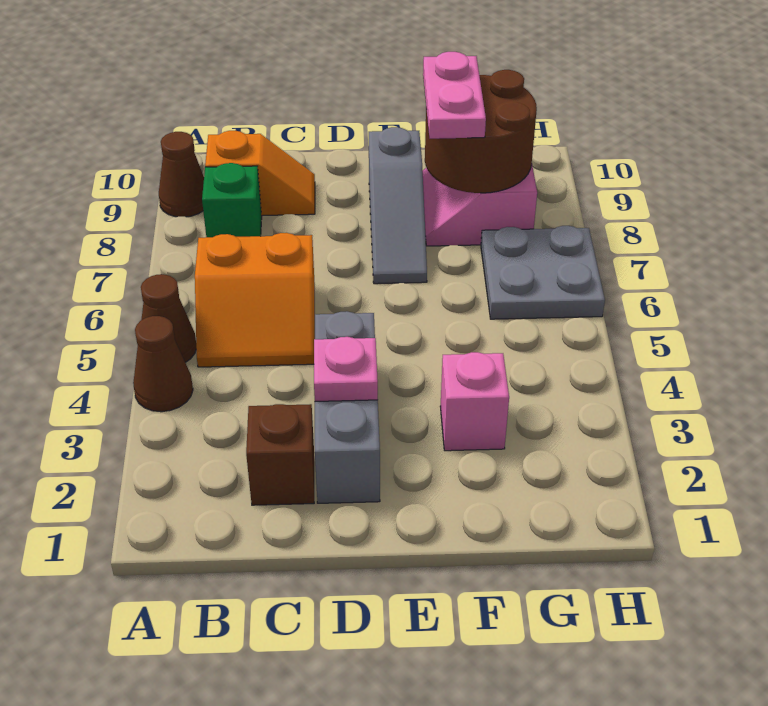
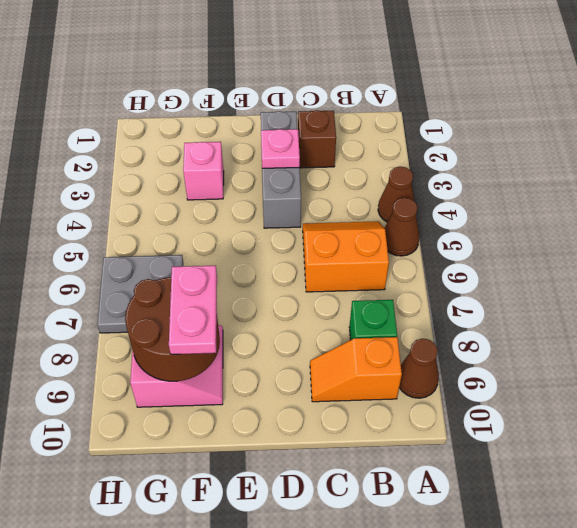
grey 1x3 slope [369,127,427,284] -> none

